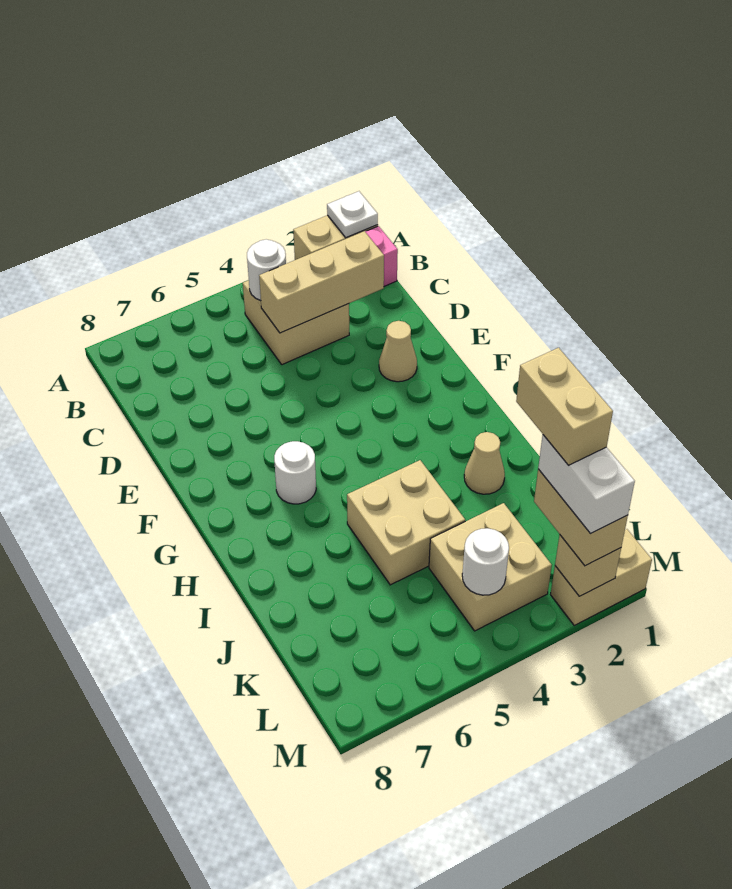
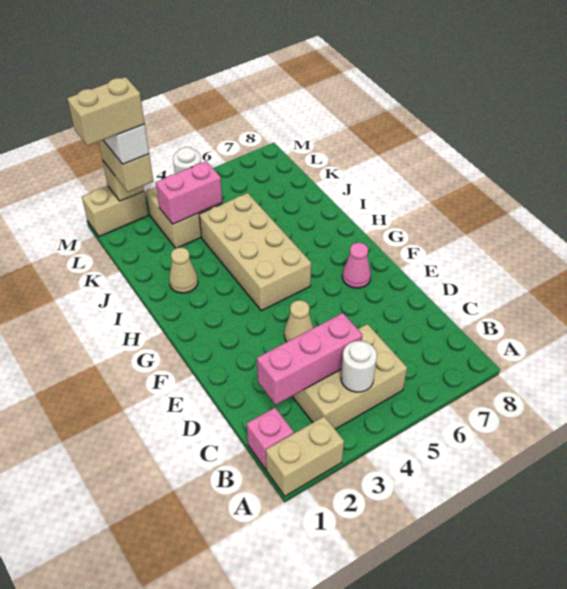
white 1x1 plate [327,191,378,238] -> none
tan 2x2 brick [243,280,349,365] -> tan 2x3 brick [292,324,407,429]
tan 1x3 brick [259,231,384,333] -> pink 1x3 brick [257,313,362,405]
tan 1x1 cone [379,321,417,382] -> tan 1x1 cone moved to [284,300,313,342]
none -> pink 1x1 cone [342,243,371,288]
white 1x1 round brick [274,441,316,504] -> none
tan 2x2 brick [347,460,465,585] -> tan 2x4 brick [199,193,311,311]
tan 1x2 brick [516,348,613,465] -> tan 1x2 brick turned to [67,77,145,146]
none -> pink 1x2 brick [156,161,222,224]

